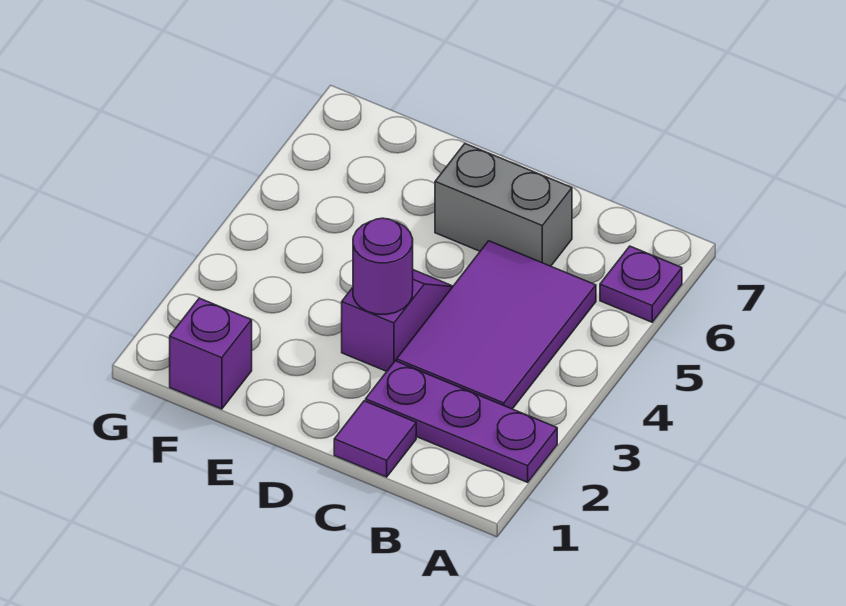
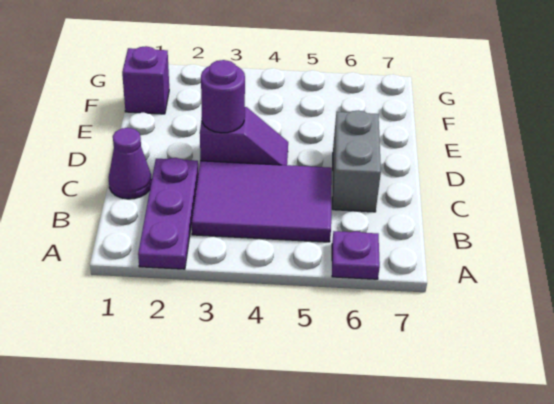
purple 1x1 tile [334,401,416,477] -> purple 1x1 cone [109,128,152,199]

